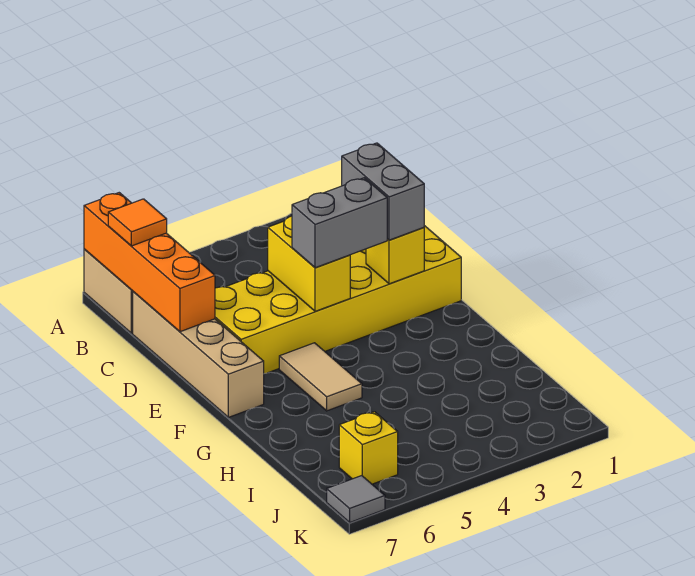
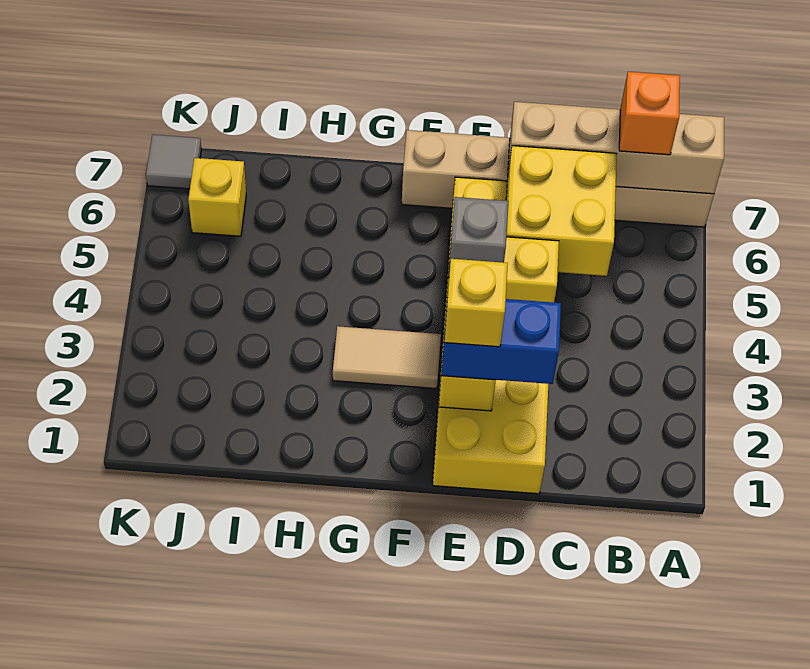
orange 1x4 brick [84,193,215,332] -> tan 1x4 brick [508,102,724,194]
orange 1x1 tile [108,199,167,246] -> orange 1x1 brick [619,72,680,155]
none -> yellow 2x2 brick [506,146,616,276]
grey 1x2 brick [342,143,424,240] -> blue 1x2 brick [441,299,561,384]
none -> yellow 1x1 brick [444,259,508,347]
grey 1x2 brick [292,178,387,268] -> grey 1x1 brick [448,197,508,277]
tan 1x2 tile [279,343,362,411] -> tan 1x2 tile moved to [333,326,441,389]

